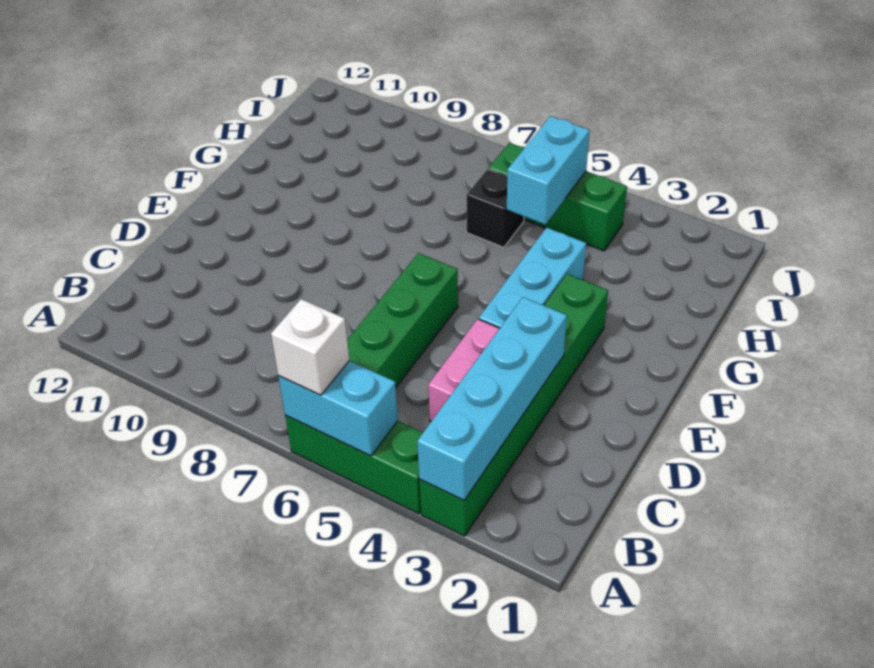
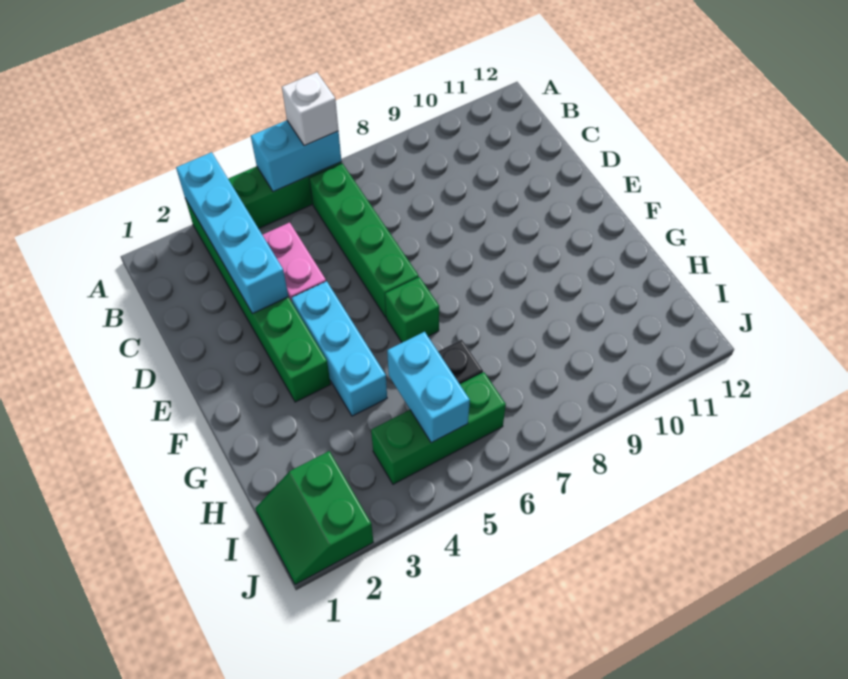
none -> green 1x1 brick [385,277,439,342]
none -> green 2x2 slope [255,451,373,585]

